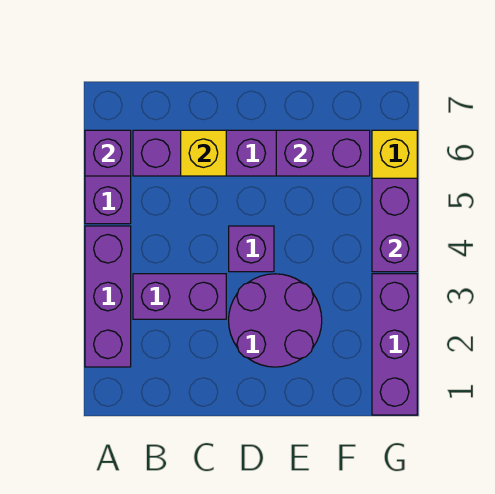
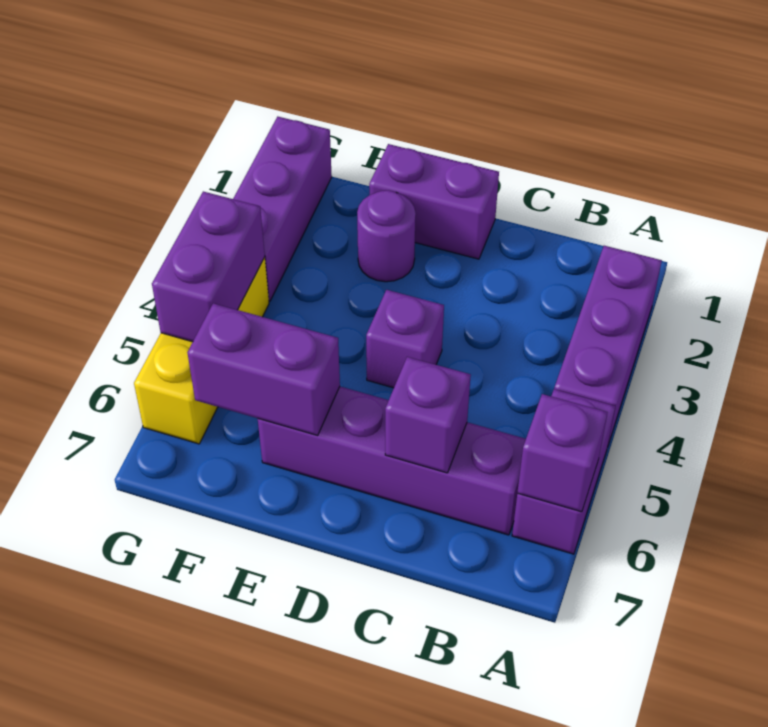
purple 1x2 brick [133,274,226,319] -> purple 1x2 brick moved to [369,144,499,259]
yellow 1x1 brick [181,130,226,176] -> purple 1x1 brick [385,357,471,473]
purple 2x2 round brick [229,274,322,367] -> purple 1x1 round brick [357,190,416,282]

